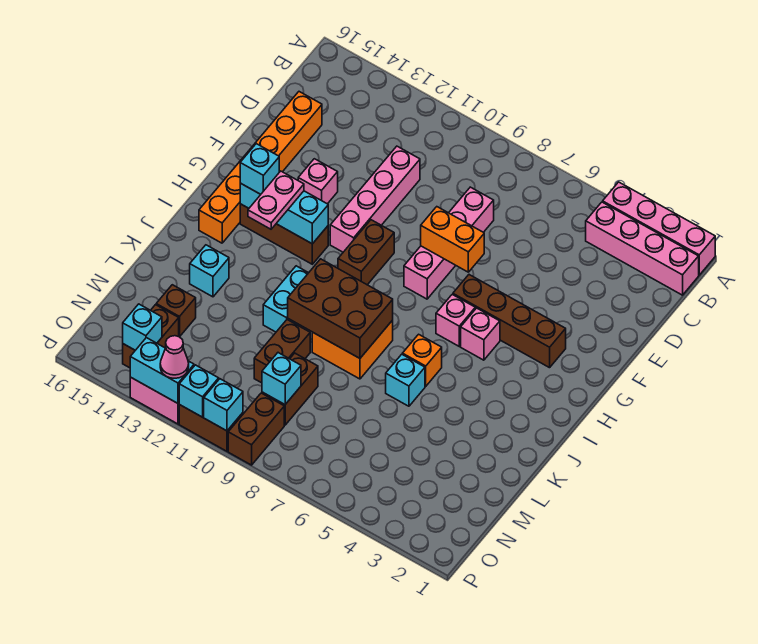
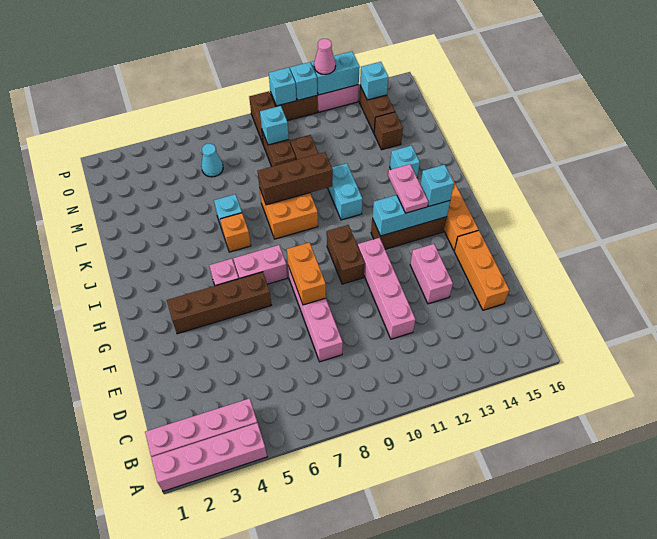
orange 1x2 brick [421,207,484,272] -> orange 1x2 brick turned to [287,242,326,305]
pink 1x1 brick [298,159,338,204] -> pink 1x2 brick [410,244,453,304]
pink 1x1 brick [436,294,475,346] -> pink 1x2 brick [233,245,288,284]
brown 2x3 brick [288,259,393,358] -> brown 1x3 brick [258,152,333,205]
none -> cyan 1x1 cone [201,144,223,177]

